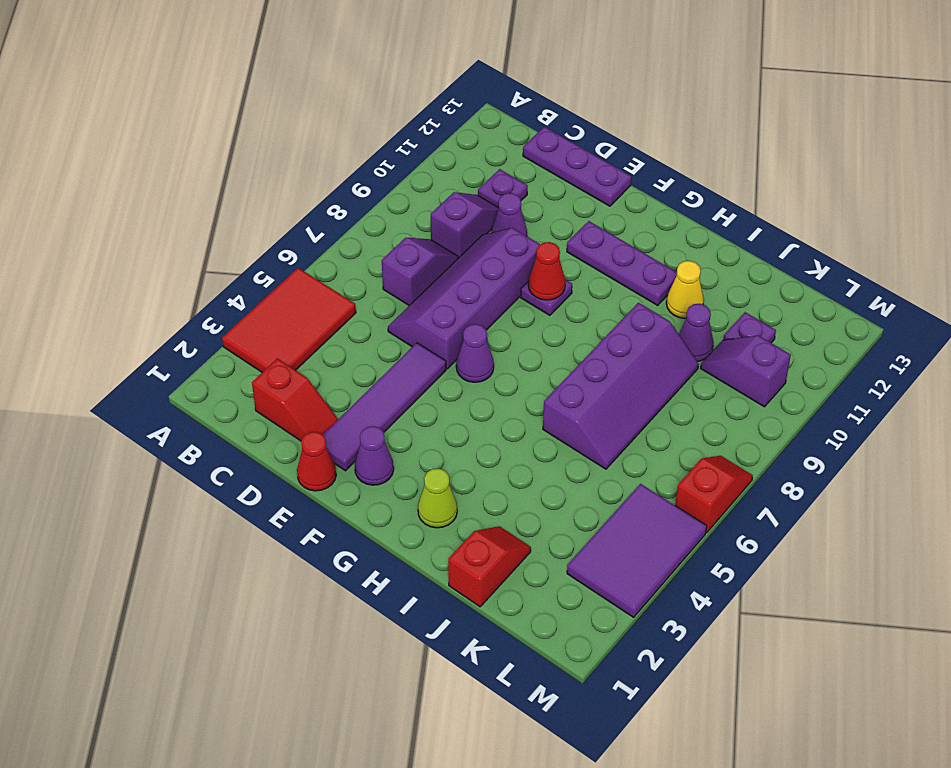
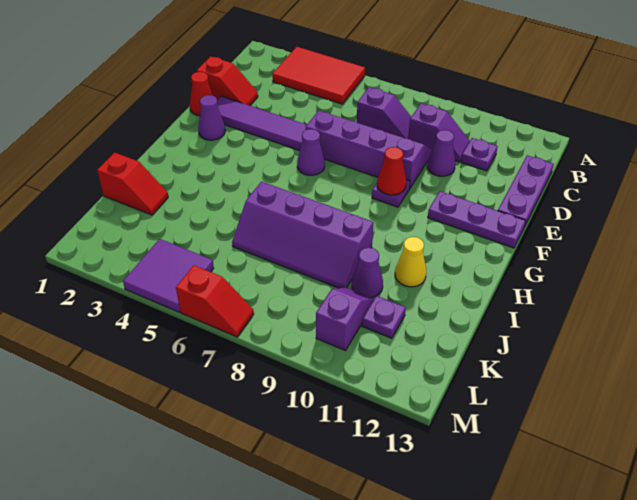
red 1x2 slope [252,358,338,441] -> red 1x2 slope turned to [197,56,258,106]
purple 1x3 plate [567,221,677,305] -> purple 1x3 plate turned to [428,191,526,248]
lime 1x1 cone [418,469,457,528] -> none
purple 2x3 tile [567,484,707,617] -> purple 2x2 tile [123,239,214,312]

